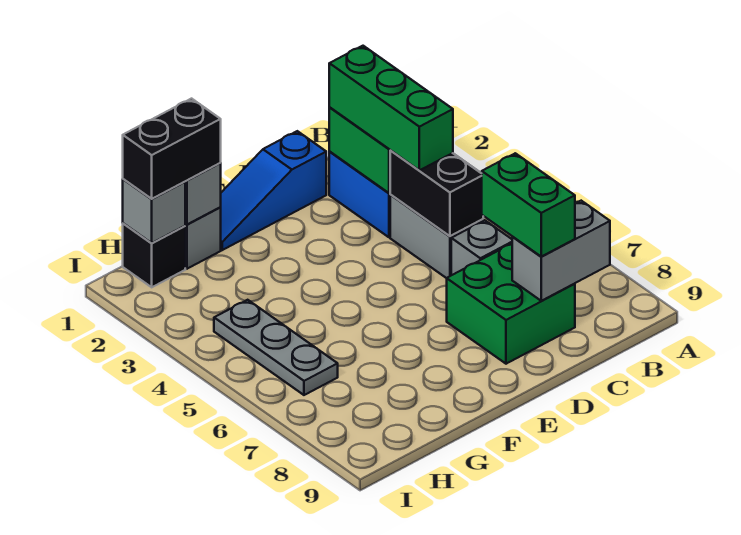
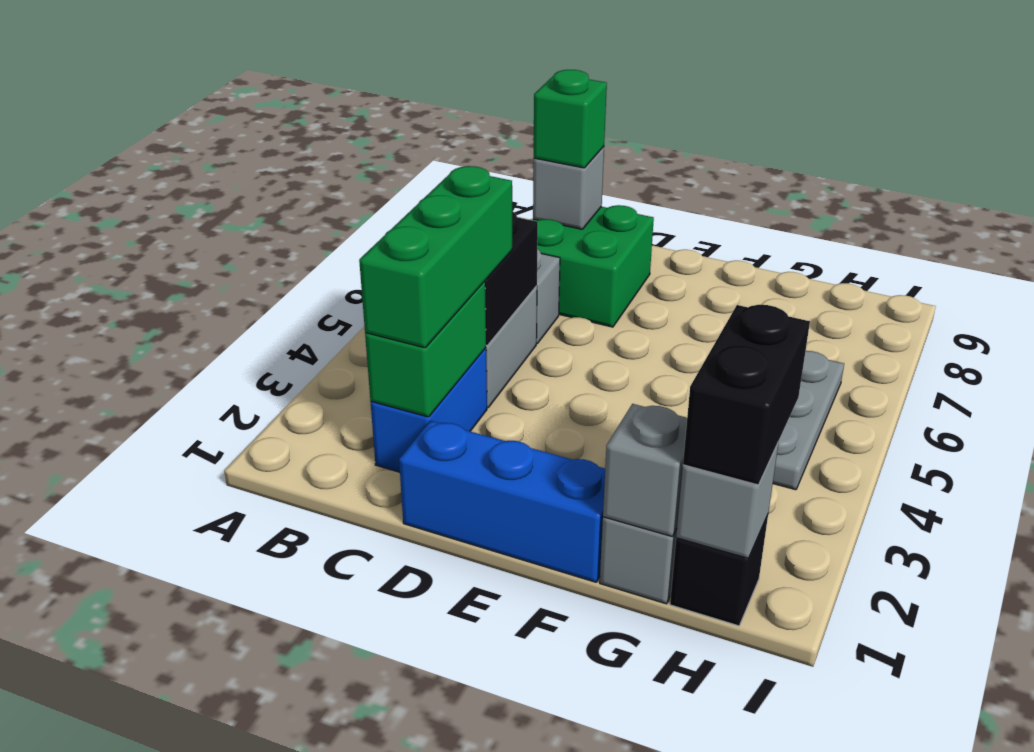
grey 1x2 brick [512,201,610,301] -> grey 1x1 brick [533,147,604,229]
green 1x2 brick [482,153,575,257] -> green 1x1 brick [534,70,607,168]
blue 1x3 slope [220,131,326,250] -> blue 1x3 brick [399,421,605,582]
black 1x2 brick [123,99,221,199] -> black 1x2 brick turned to [683,305,810,485]

